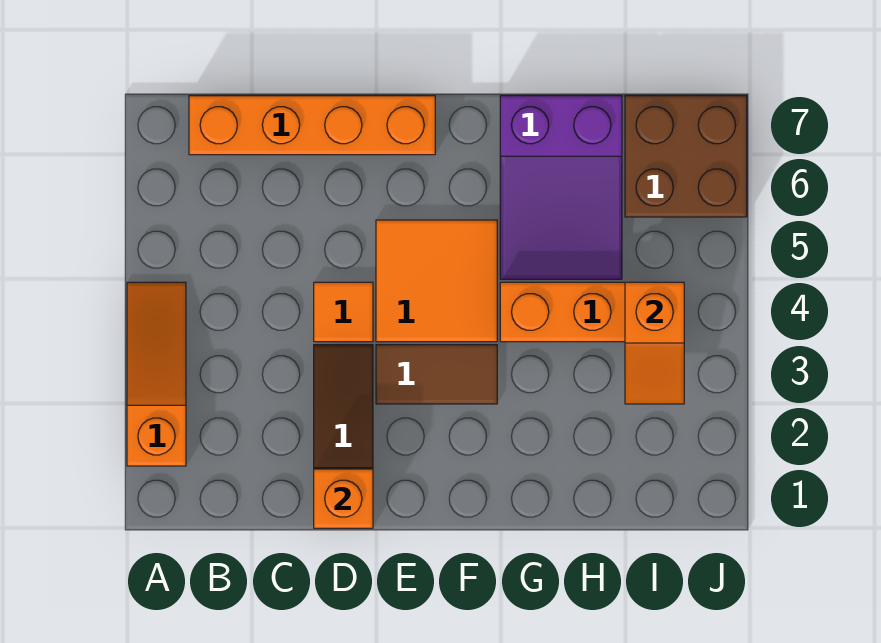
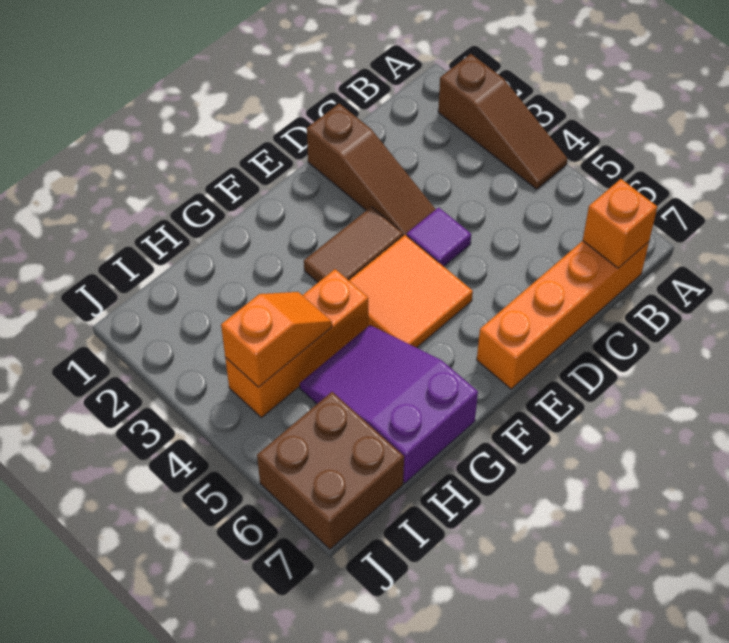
orange 1x3 slope [127,282,186,466] -> brown 1x3 slope [438,54,568,189]
orange 1x1 brick [314,469,373,528] -> orange 1x1 brick moved to [583,179,657,268]
orange 1x1 tile [314,282,373,342] -> purple 1x1 tile [406,207,471,266]
orange 1x2 slope [625,282,684,404] -> orange 1x2 slope turned to [221,292,332,387]

